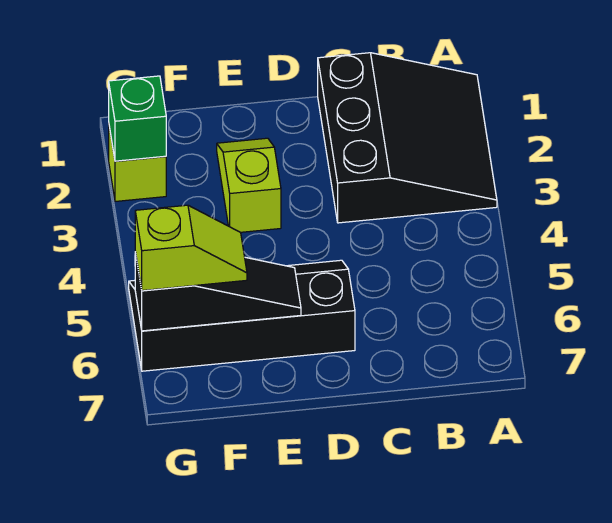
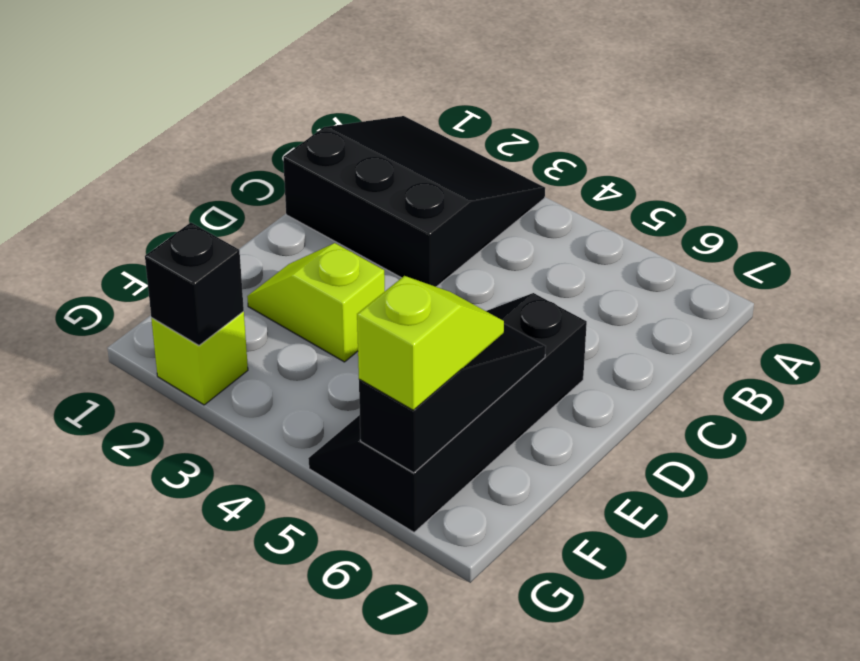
green 1x1 brick [109,76,166,161] -> black 1x1 brick [145,223,244,345]

